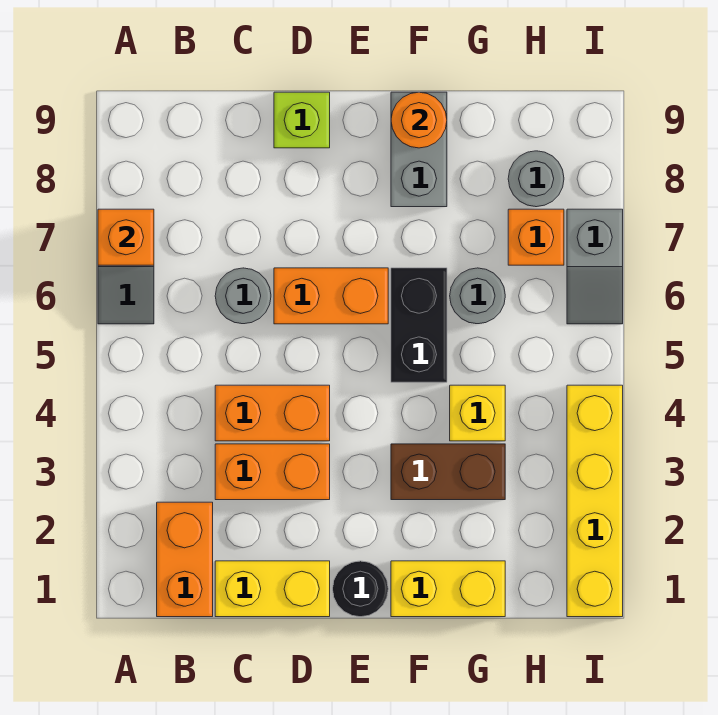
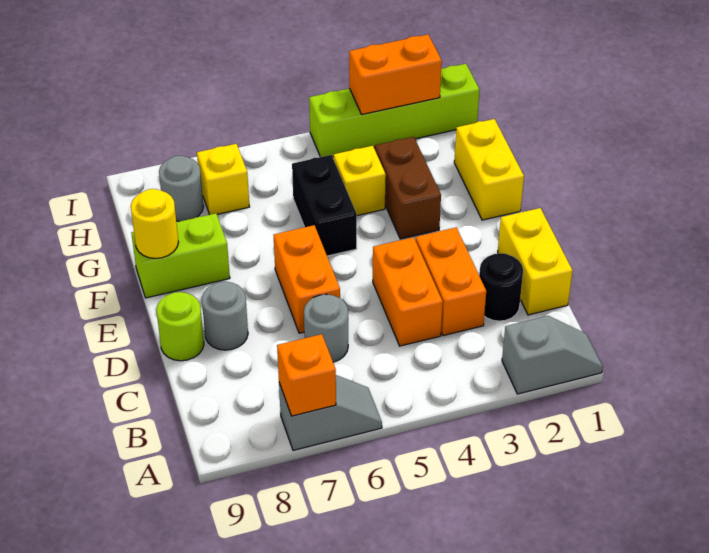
orange 1x2 brick [157,502,213,617] -> orange 1x2 brick moved to [349,34,442,115]
lime 1x1 brick [274,92,330,148] -> lime 1x1 round brick [156,292,204,361]
black 1x1 round brick [333,561,388,617] -> black 1x1 round brick moved to [479,253,523,321]
black 1x2 brick [391,268,447,382] -> black 1x2 brick turned to [292,155,357,256]
grey 1x2 brick [391,92,447,207] -> lime 1x2 brick [131,213,230,298]
orange 1x1 round brick [391,92,447,148] -> yellow 1x1 round brick [131,189,179,258]
grey 1x1 round brick [450,268,505,324] -> grey 1x1 round brick moved to [202,282,248,350]
orange 1x1 brick [508,209,564,265] -> yellow 1x1 brick [197,144,250,215]
yellow 1x4 brick [567,385,623,617] -> lime 1x4 brick [309,64,480,157]
grey 1x2 slope [567,209,623,324] -> grey 1x2 slope moved to [502,316,603,394]

